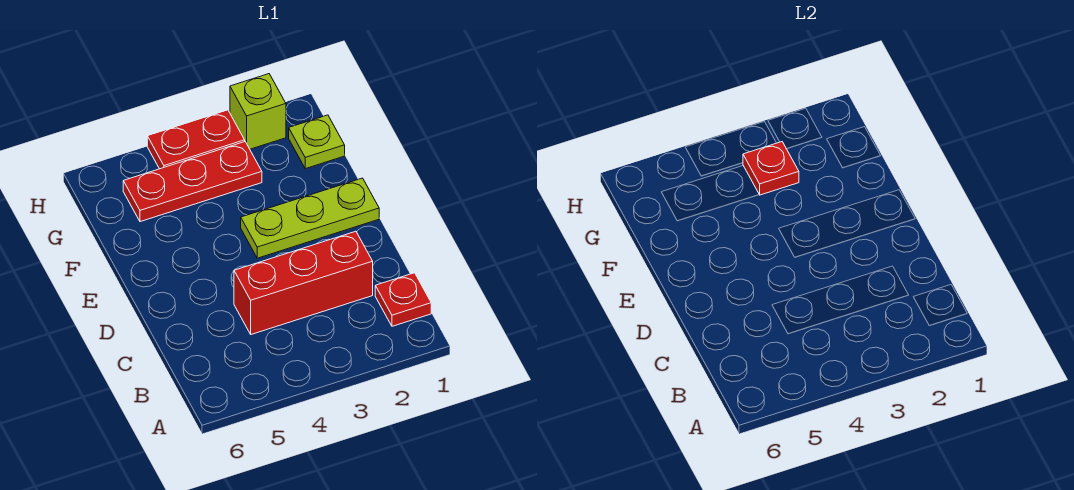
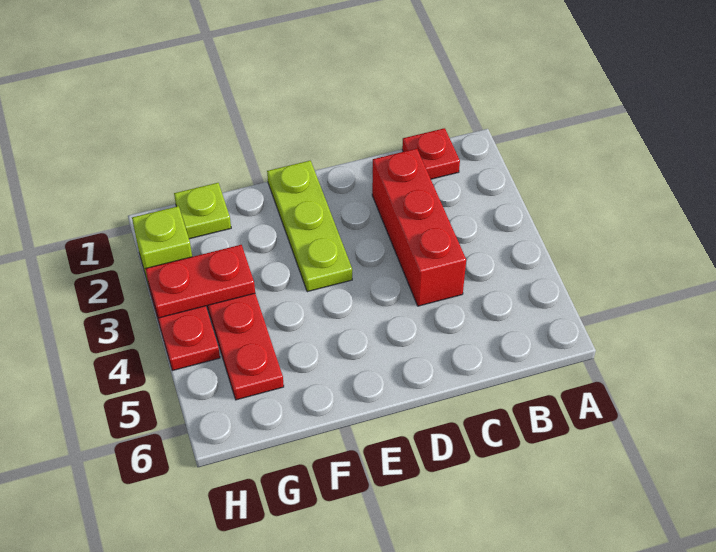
red 1x1 plate [743,142,799,195] -> red 1x2 plate [145,245,255,318]

